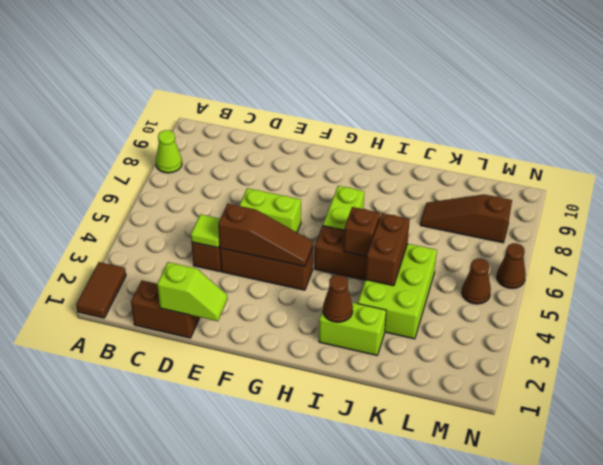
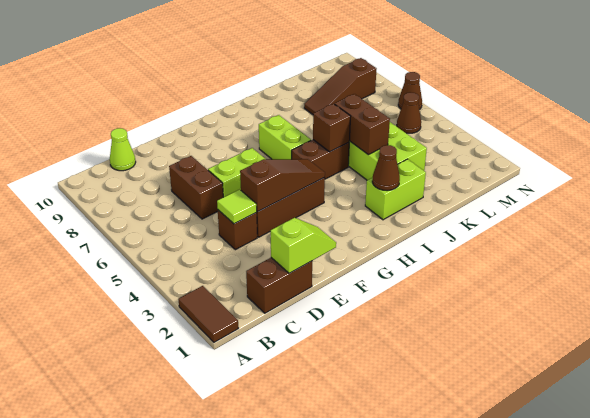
lime 1x1 cone [156,130,182,173] -> lime 1x1 cone moved to [110,128,136,171]
none -> brown 1x2 brick [169,156,223,219]

